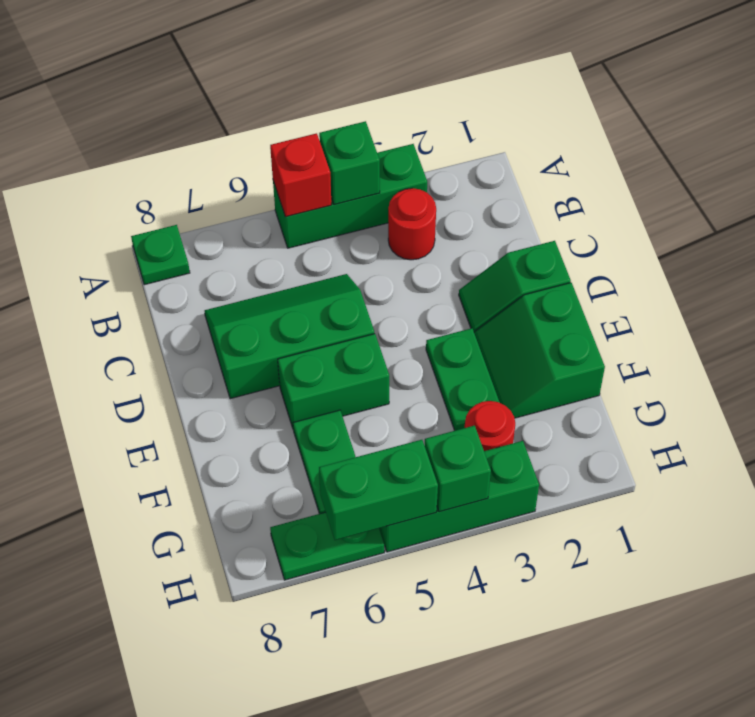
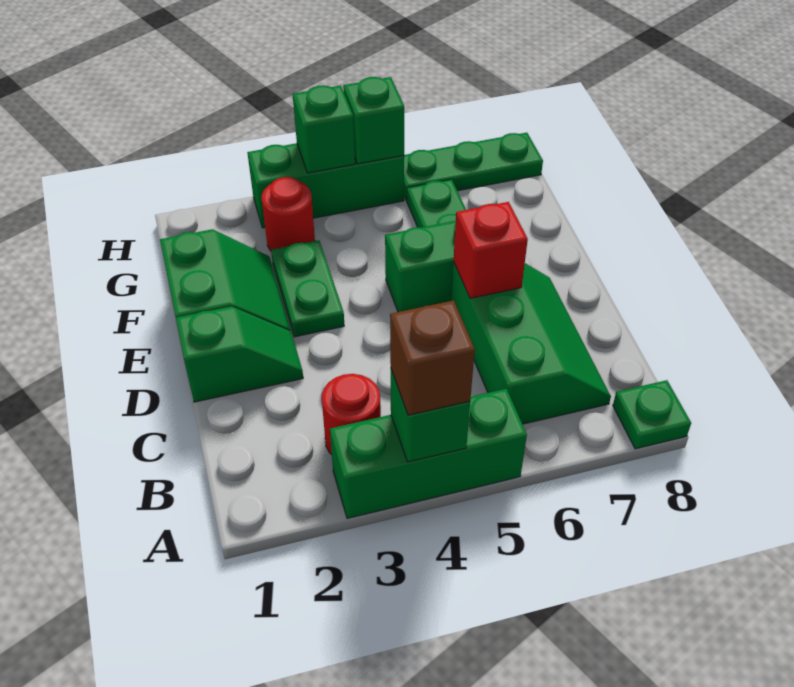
none -> brown 1x1 brick [390,300,475,415]
red 1x1 brick [270,133,331,217] -> red 1x1 brick moved to [454,202,528,298]
green 2x3 slope [205,274,374,399] -> green 2x3 slope turned to [451,262,611,424]
green 1x2 brick [319,440,438,540] -> green 1x1 brick [343,77,404,164]
green 1x2 plate [270,512,384,580] -> green 1x3 plate [404,133,543,201]

